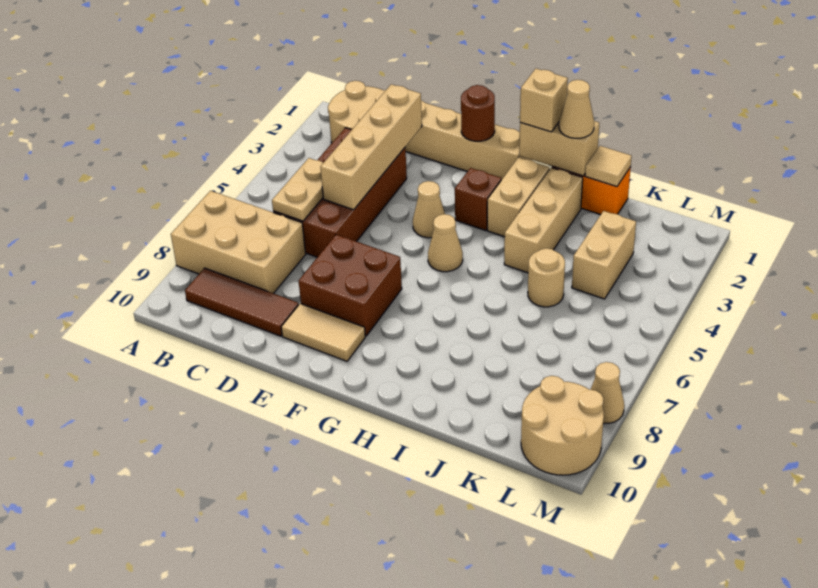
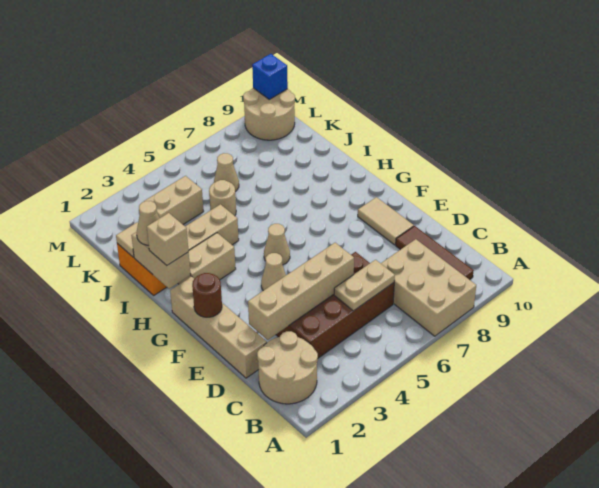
brown 2x2 brick [299,235,402,336] -> none
brown 1x1 brick [455,168,501,230] -> none
tan 1x1 cone [590,362,624,424] -> tan 1x1 cone moved to [214,153,239,192]
none -> blue 1x1 brick [252,54,288,99]

